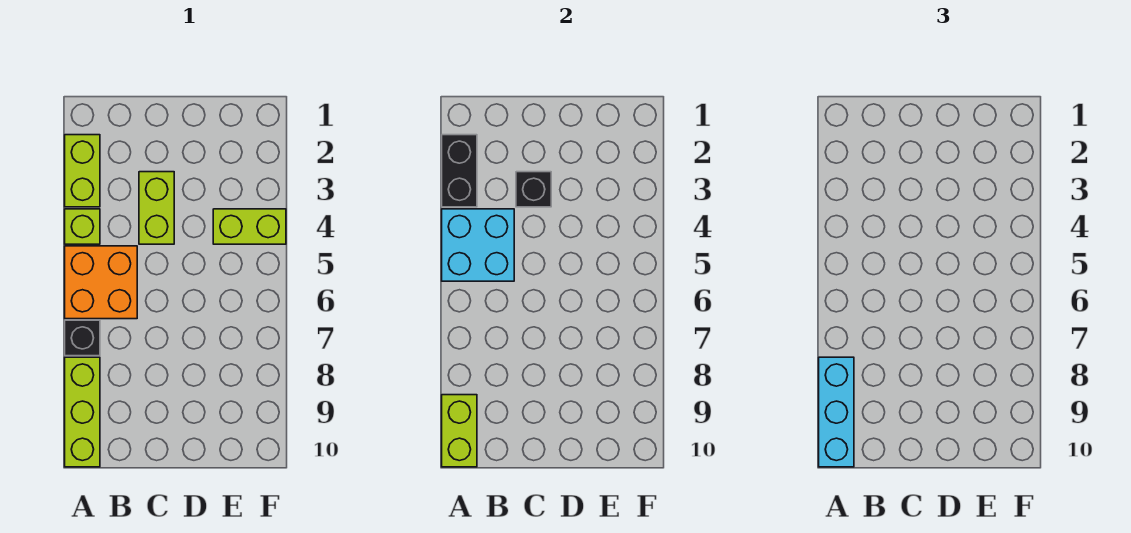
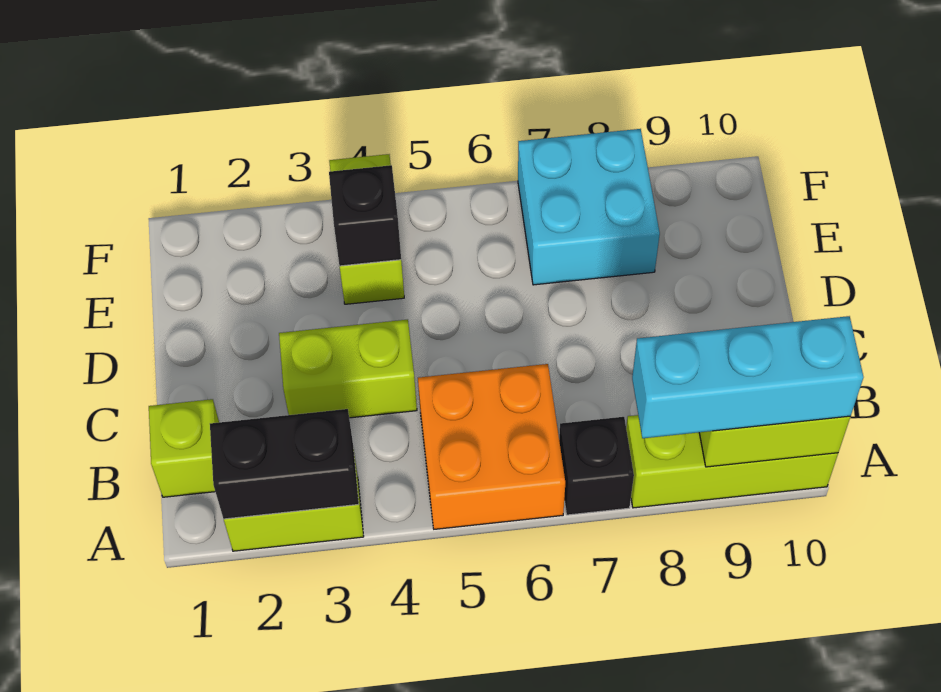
lime 1x1 brick [65,209,100,244] -> lime 1x1 brick moved to [149,399,219,497]
cyan 2x2 brick [442,209,514,281] -> cyan 2x2 brick moved to [518,129,660,285]
black 1x1 brick [516,172,551,207] -> black 1x1 brick moved to [329,165,401,266]

